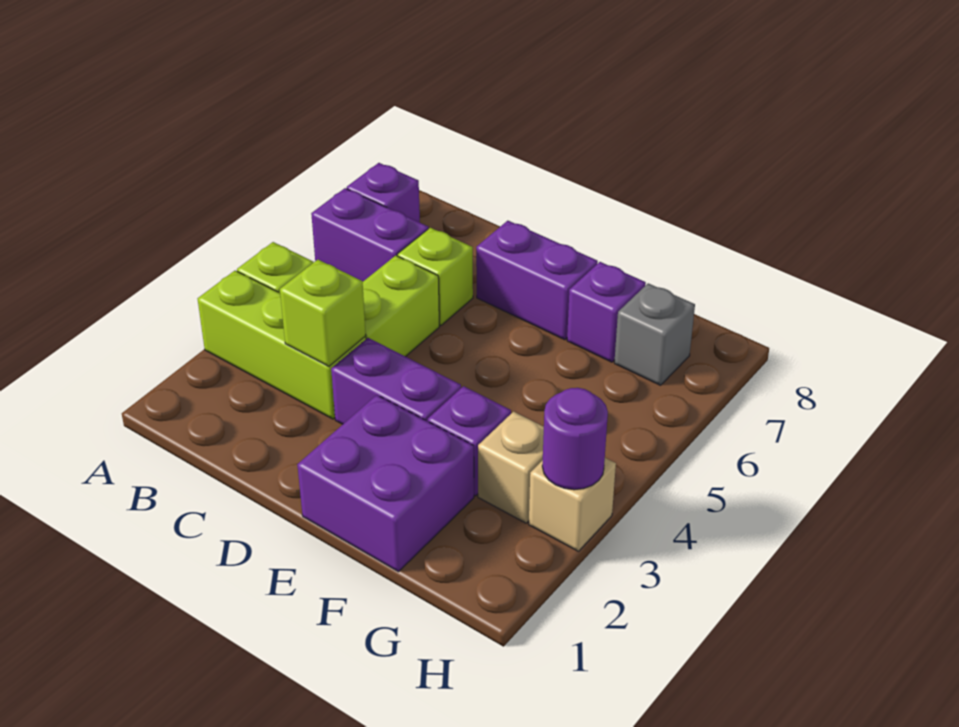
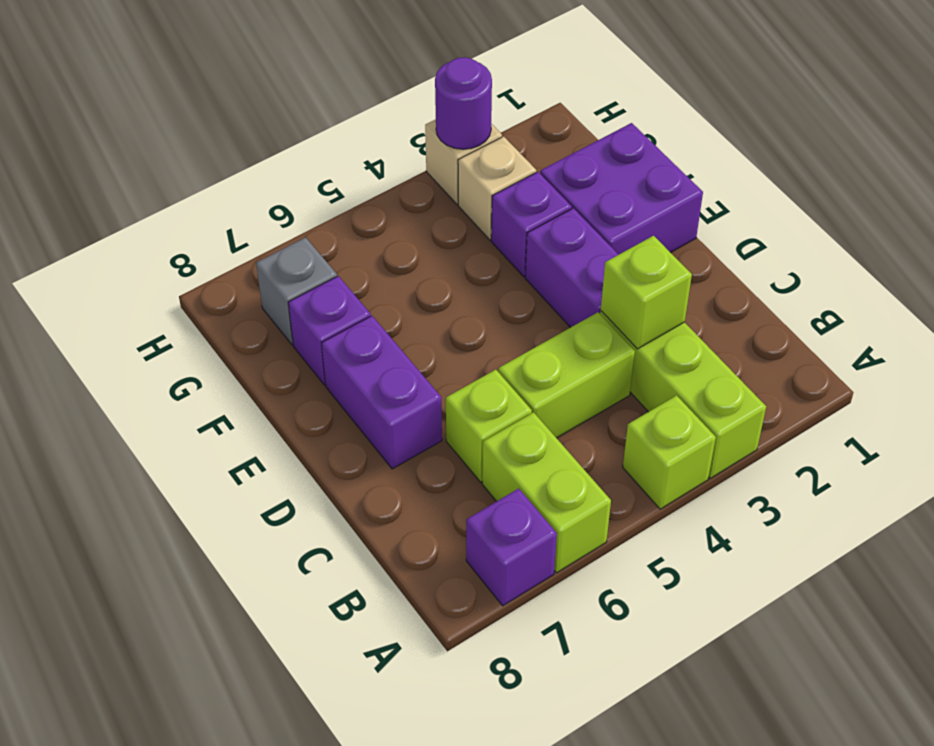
purple 1x2 brick [311,188,428,281] -> lime 1x2 brick [482,412,611,573]

